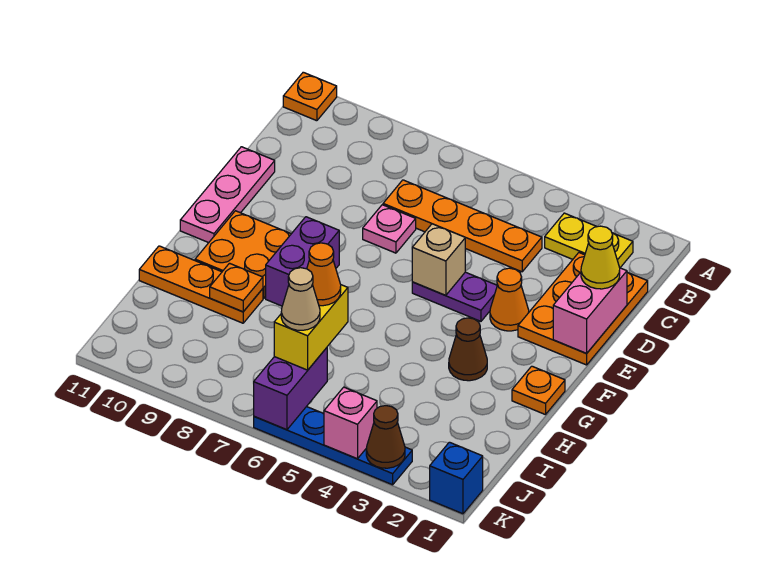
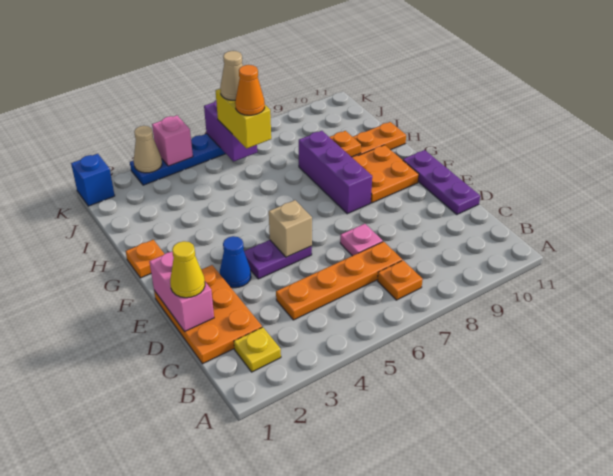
orange 1x1 plate [283,72,337,121] -> orange 1x1 plate moved to [377,260,423,300]
yellow 1x2 plate [545,213,633,268] -> yellow 1x1 plate [234,327,281,372]
pink 1x3 plate [180,147,275,243] -> purple 1x3 plate [403,150,480,215]
orange 1x1 cone [490,268,529,331] -> blue 1x1 cone [220,236,251,288]
purple 1x2 brick [266,217,339,306] -> purple 1x3 brick [299,131,372,214]
brown 1x1 cone [449,318,487,381] -> none
brown 1x1 cone [366,406,405,468] -> tan 1x1 cone [134,126,162,173]

